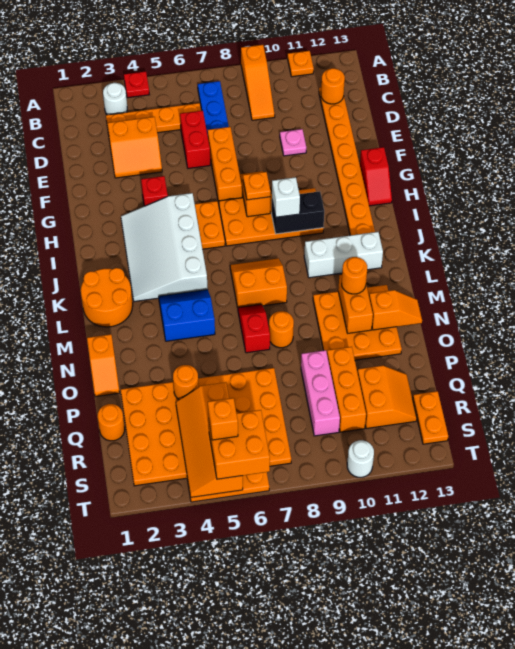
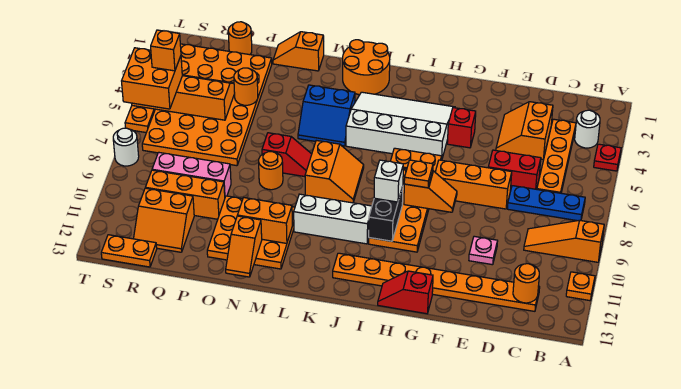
white 1x3 brick [304,232,383,278] -> white 1x3 brick turned to [294,194,372,244]
blue 2x2 slope [159,290,215,341] -> blue 2x2 slope turned to [298,85,355,146]
orange 1x1 round brick [342,257,367,294] -> none
white 1x1 round brick [347,440,374,477] -> white 1x1 round brick moved to [113,128,139,166]

